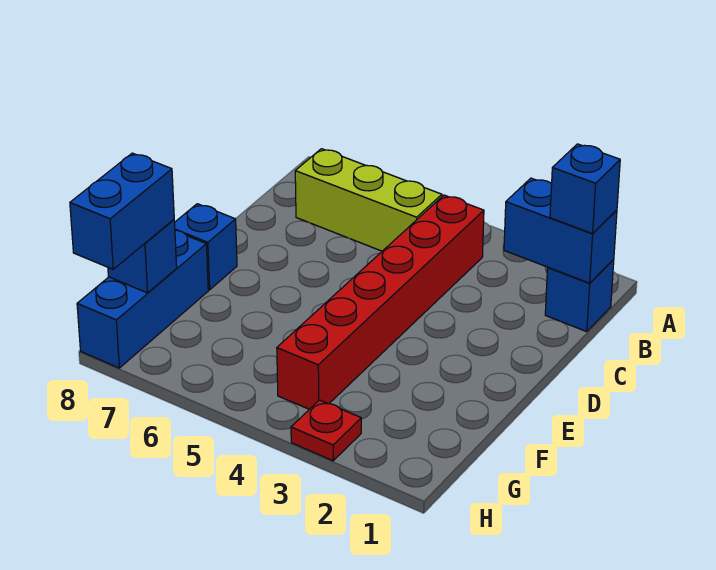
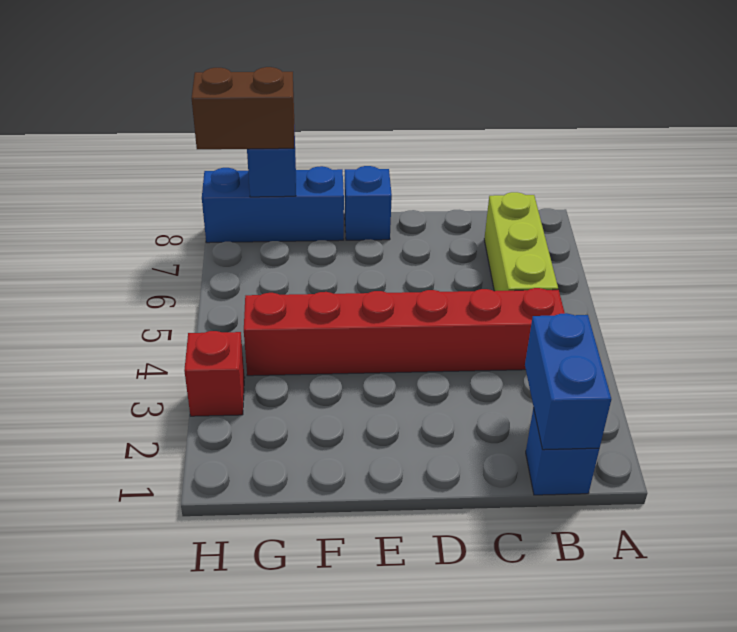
blue 1x1 brick [550,144,620,234] -> none
blue 1x2 brick [70,153,174,269] -> brown 1x2 brick [192,67,294,149]
red 1x1 plate [291,400,361,461] -> red 1x1 brick [184,331,245,416]

